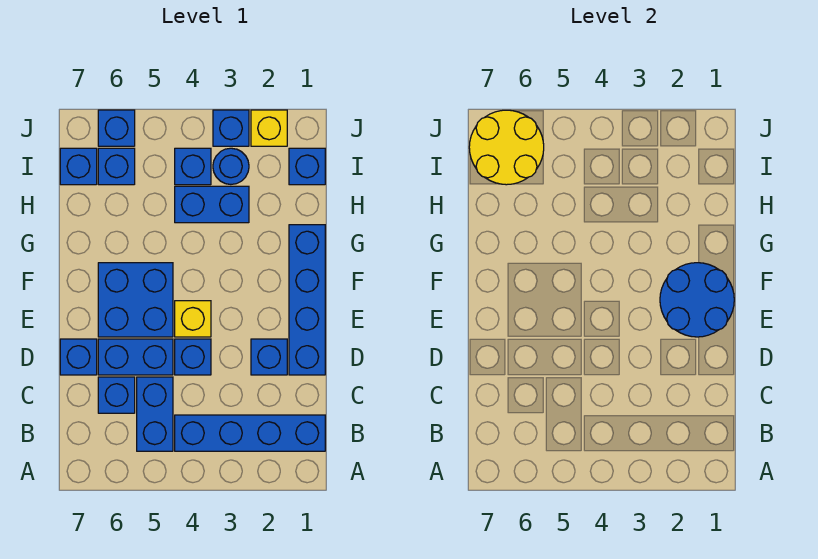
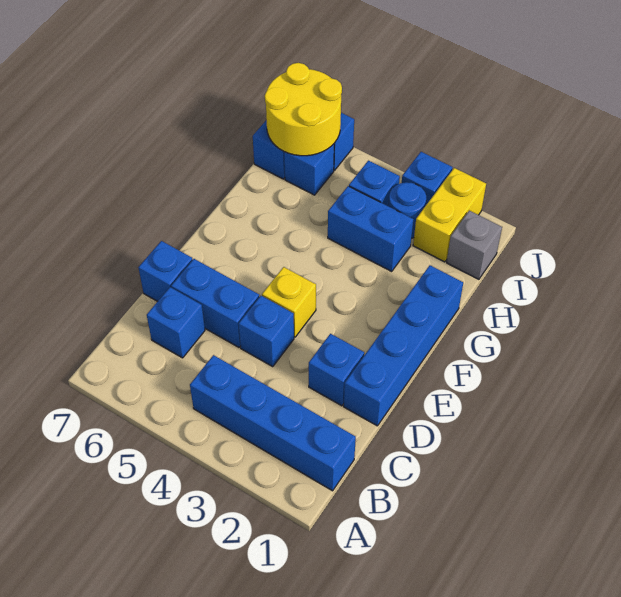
blue 1x2 brick [137,377,173,451] -> none
blue 2x2 round brick [660,263,734,337] -> none
blue 2x2 brick [98,263,173,337] -> none
blue 1x1 brick [289,148,325,185] -> grey 1x1 brick [447,211,502,279]
yellow 1x1 brick [251,110,287,146] -> yellow 1x2 brick [413,168,486,262]

